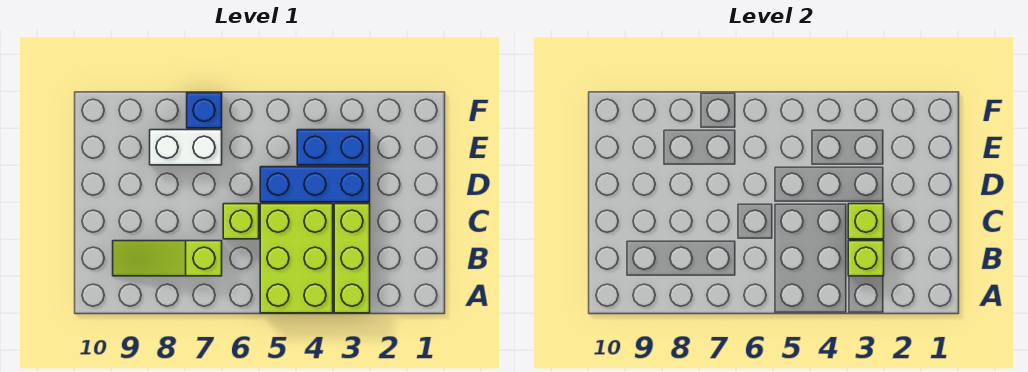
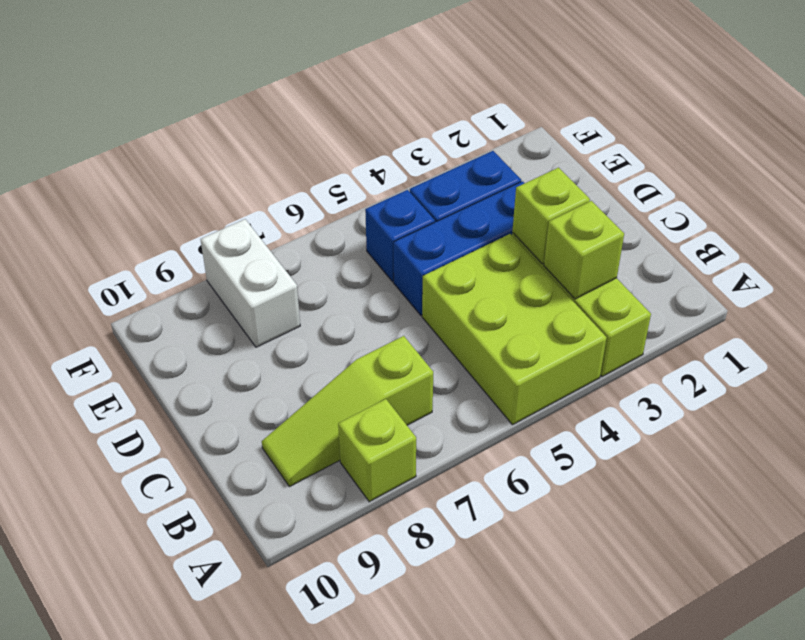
lime 1x1 brick [223,204,259,239] -> lime 1x1 brick moved to [338,399,416,502]
white 1x2 brick [150,130,222,165] -> white 1x2 brick turned to [201,219,300,347]
blue 1x1 brick [187,93,222,128] -> blue 1x1 brick moved to [365,190,435,282]

